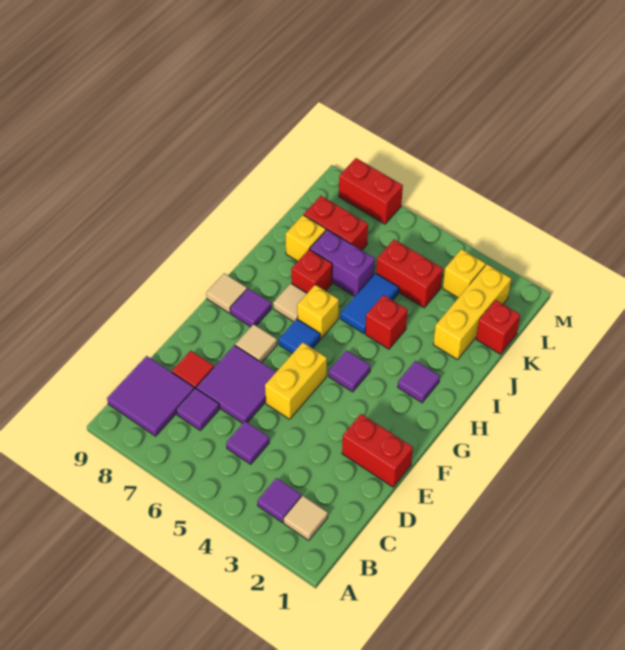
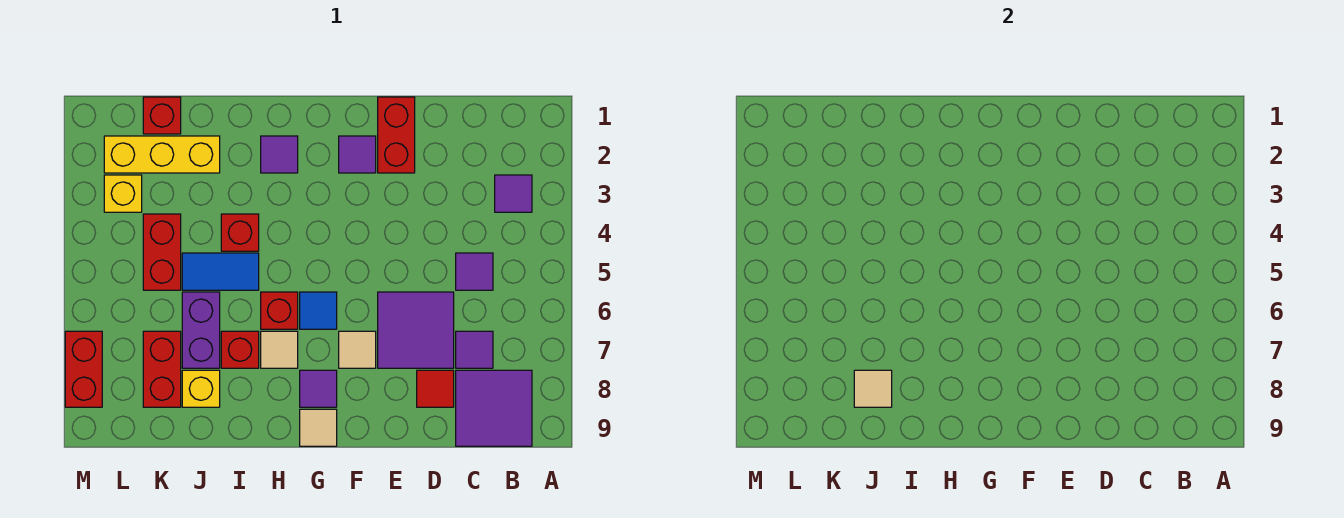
tan 1x1 tile [284,496,328,540] -> tan 1x1 tile moved to [854,370,892,407]
yellow 1x2 brick [265,342,327,419] -> none
purple 1x1 tile [329,350,370,392] -> purple 1x1 tile moved to [339,136,376,173]
yellow 1x1 brick [297,285,339,339] -> red 1x1 brick [261,292,298,329]

